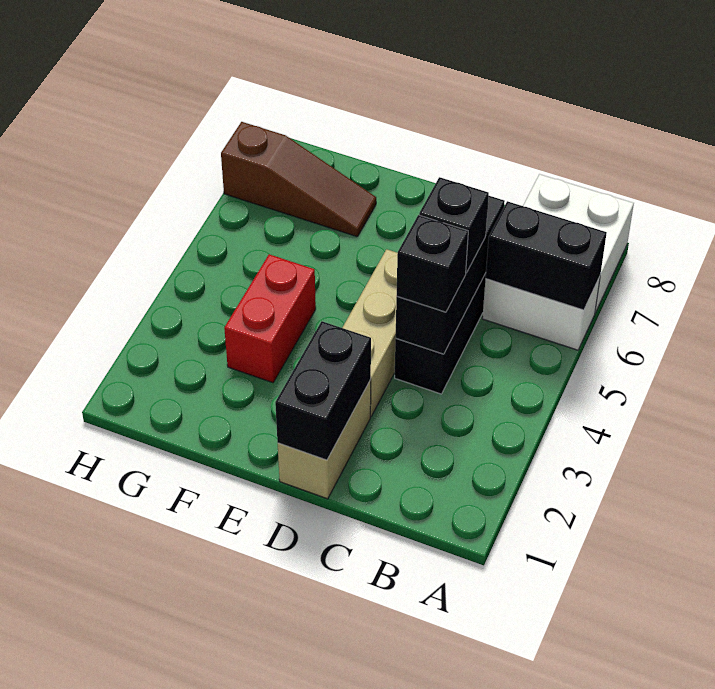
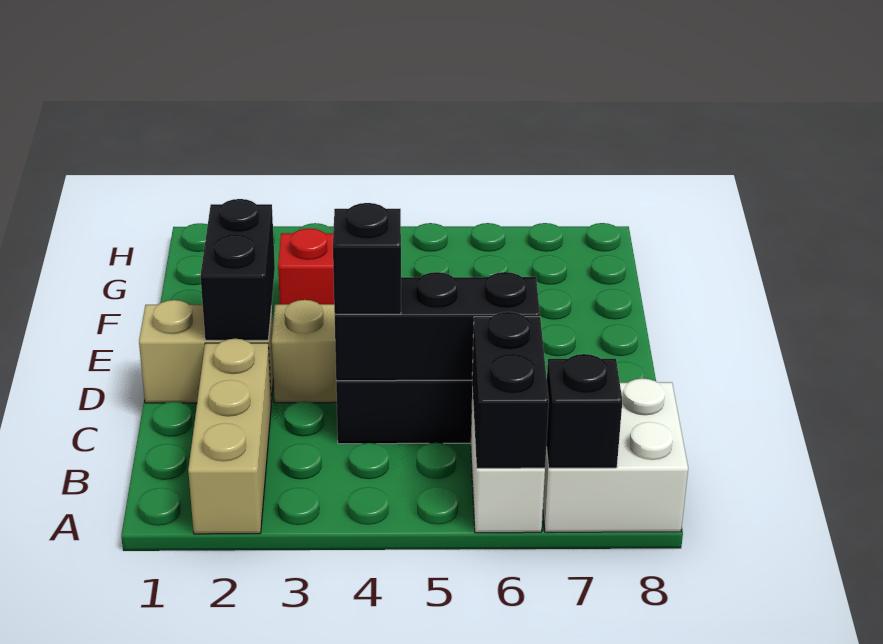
none -> tan 1x3 brick [188,339,271,534]
black 1x1 brick [419,177,489,273] -> black 1x1 brick moved to [546,354,622,468]
black 1x2 brick [275,321,371,460] -> black 1x2 brick turned to [201,199,275,340]
brown 1x3 slope [221,122,376,237] -> none

